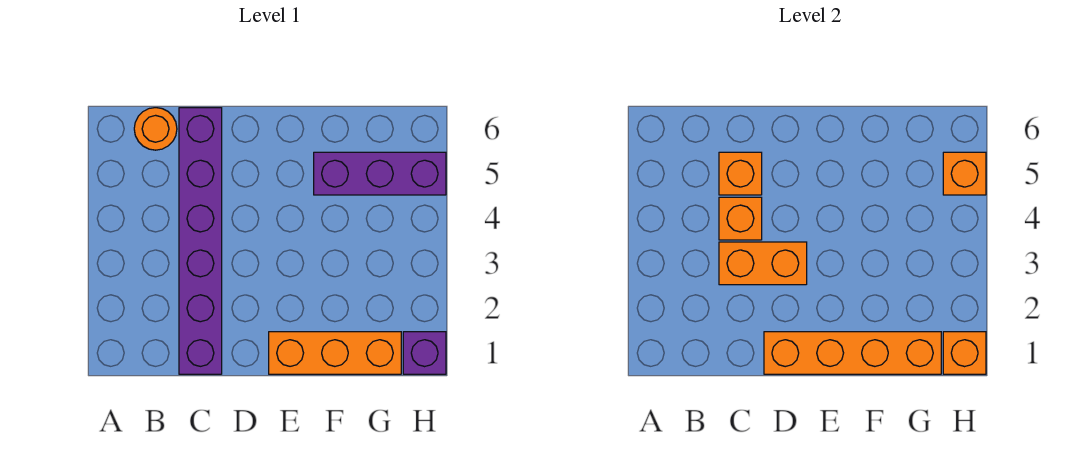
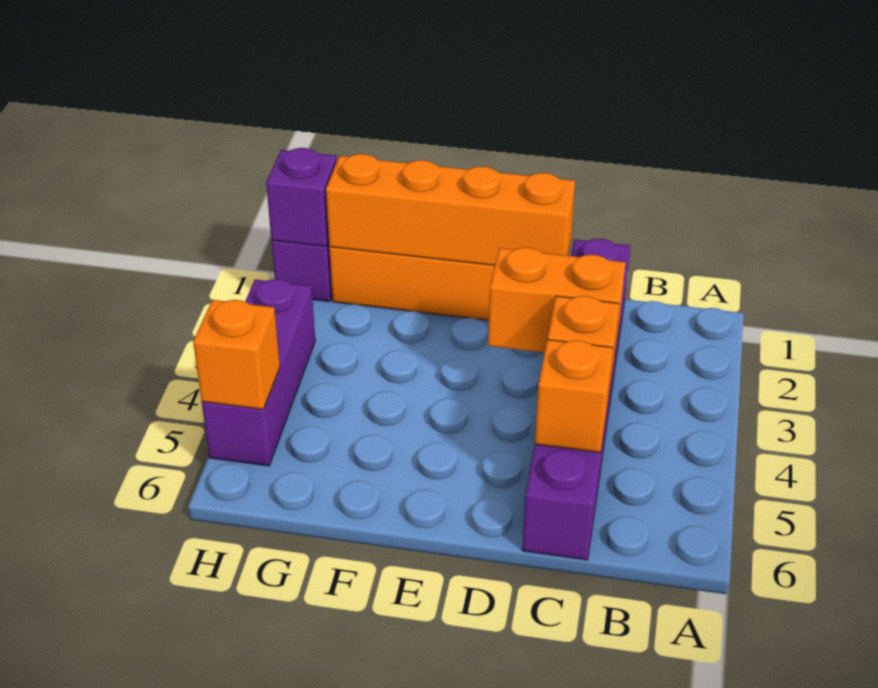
orange 1x1 round brick [134,108,177,150] -> none
purple 1x3 brick [314,152,446,195] -> purple 1x3 brick turned to [202,279,315,466]
orange 1x1 brick [943,332,986,374] -> purple 1x1 brick [266,148,337,246]

